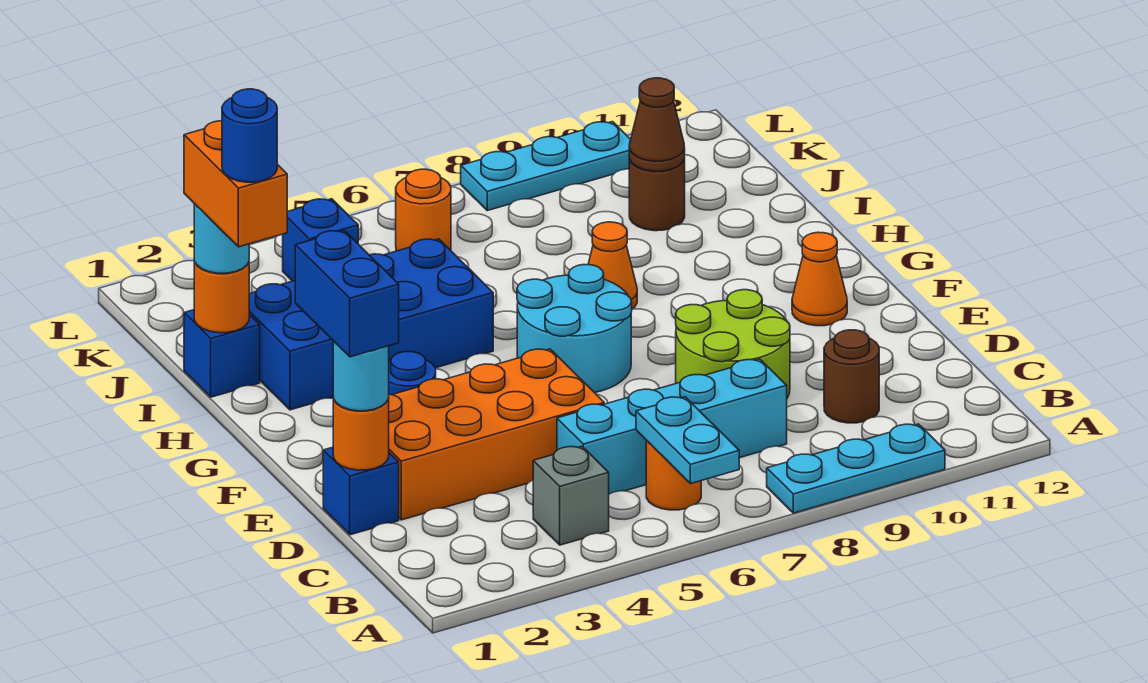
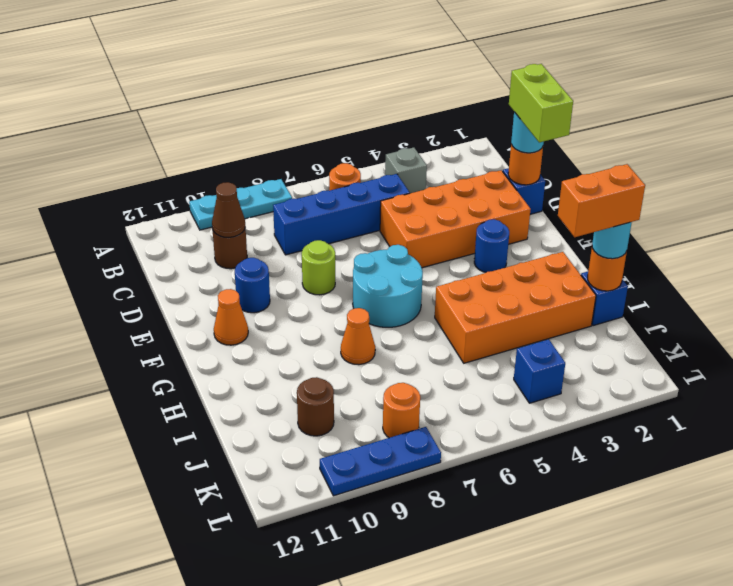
cyan 1x2 plate [636,397,739,484] -> none
cyan 1x4 brick [557,359,787,494] -> blue 1x4 brick [273,174,410,255]
blue 1x2 brick [295,231,399,357] -> lime 1x2 brick [509,64,573,142]
lime 2x2 round brick [676,290,790,398] -> lime 1x1 round brick [302,240,335,295]
orange 1x2 brick [184,121,287,247] -> orange 1x2 brick turned to [558,164,645,237]
blue 1x1 round brick [222,89,277,182] -> blue 1x1 round brick moved to [235,258,270,313]
blue 2x4 brick [249,239,493,410] -> orange 2x4 brick [435,252,596,363]
brown 1x1 cone [629,78,685,171] -> brown 1x1 cone moved to [212,182,245,238]
orange 1x1 round brick [396,169,451,251] -> orange 1x1 round brick moved to [383,383,420,438]
cyan 1x3 plate [461,122,631,211] -> blue 1x3 plate [320,427,441,496]

